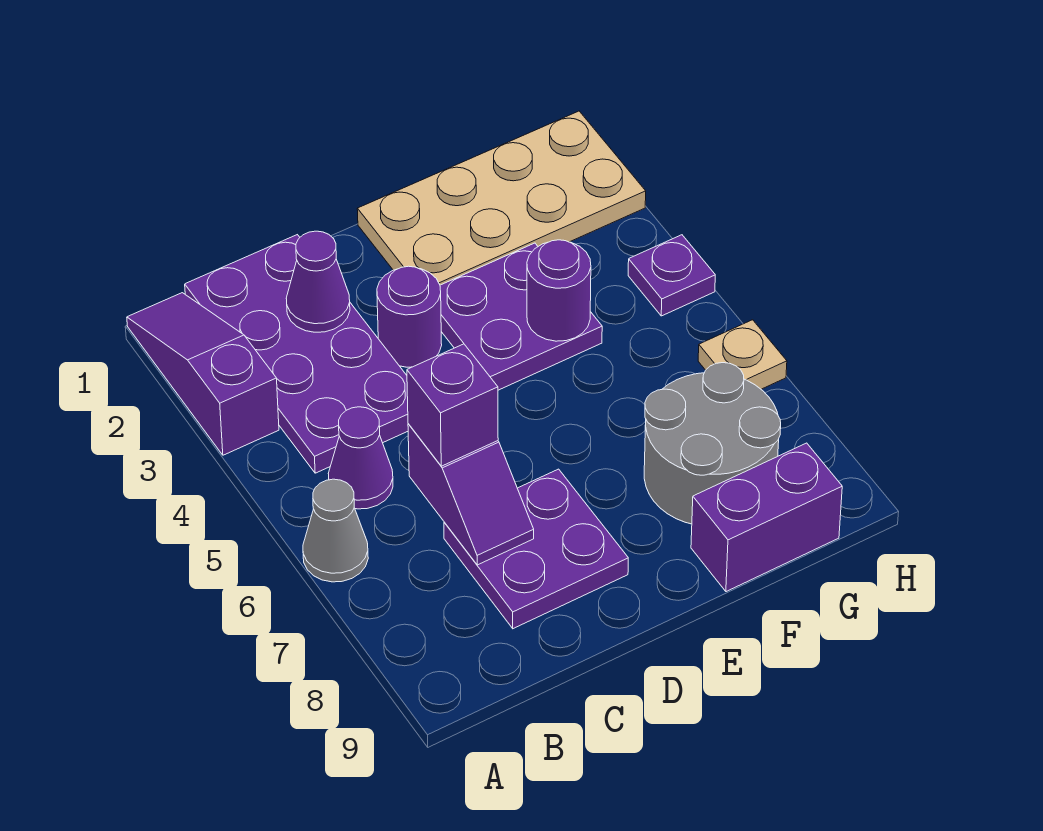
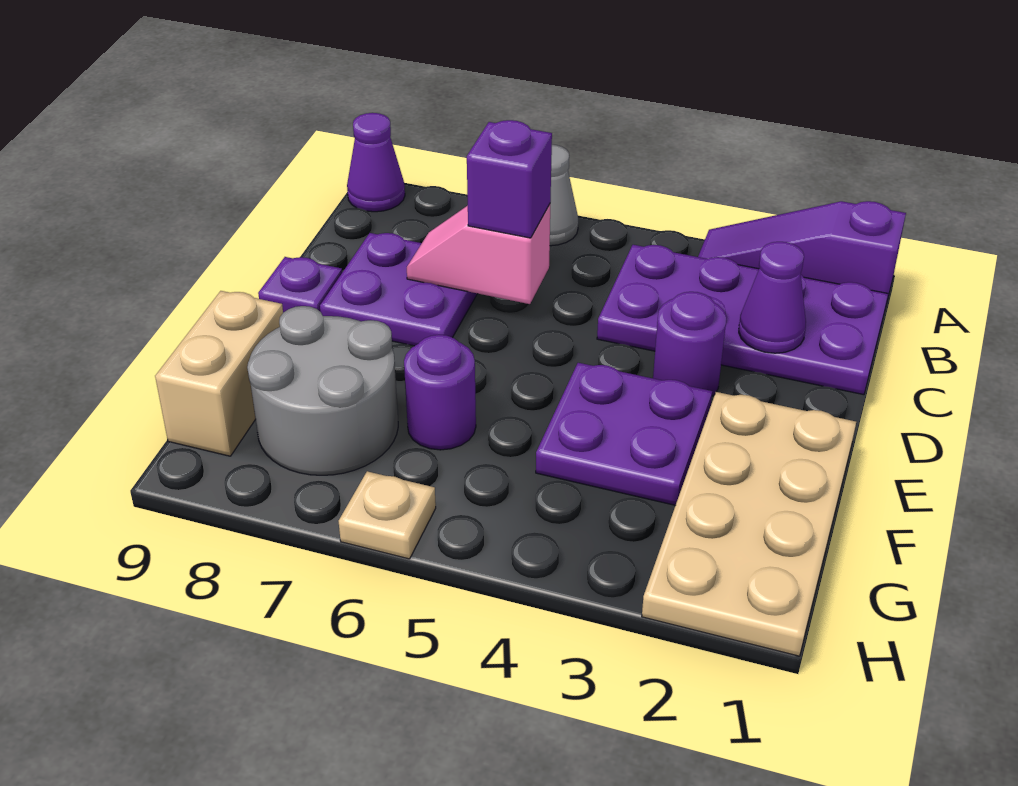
purple 1x3 slope [127,293,279,455] -> purple 1x3 slope turned to [698,201,906,308]
purple 1x1 cone [328,407,393,509] -> purple 1x1 cone moved to [347,113,405,212]
purple 1x2 slope [408,424,534,565] -> pink 1x2 slope [407,204,550,304]
purple 1x1 round brick [527,240,591,341] -> purple 1x1 round brick moved to [404,335,476,450]
purple 1x2 brick [691,443,842,592] -> tan 1x2 brick [155,291,283,456]
purple 1x1 plate [628,235,715,316] -> purple 1x1 plate moved to [258,257,342,313]

